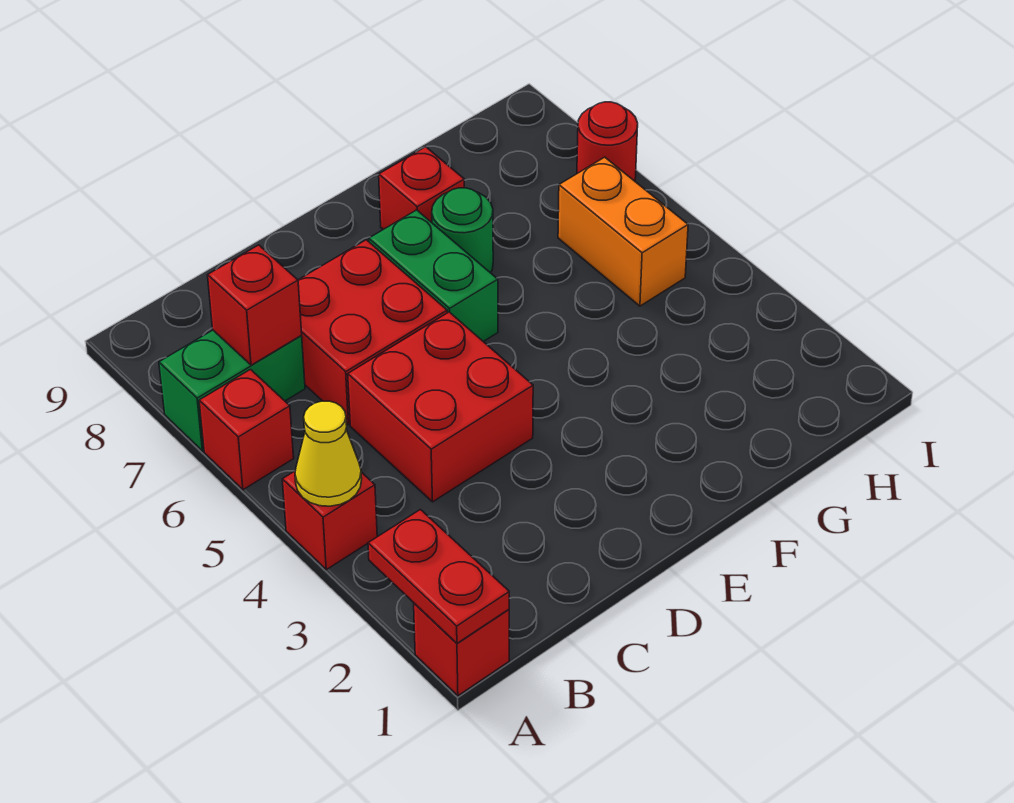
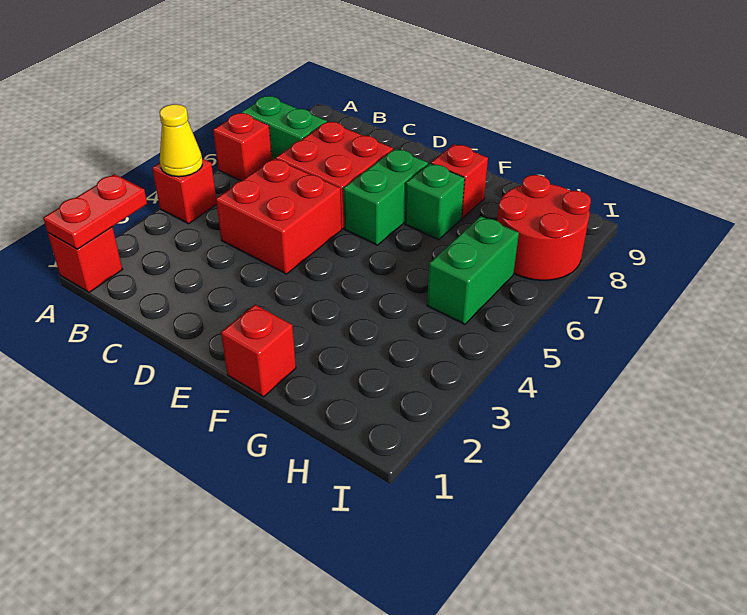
red 1x1 brick [208,245,302,365] -> red 1x1 brick moved to [221,305,296,397]
green 1x1 round brick [432,188,493,273] -> green 1x1 brick [405,163,465,240]
orange 1x2 brick [558,157,688,306] -> green 1x2 brick [427,216,519,324]
red 1x1 round brick [577,102,638,181] -> red 2x2 round brick [497,175,591,280]

